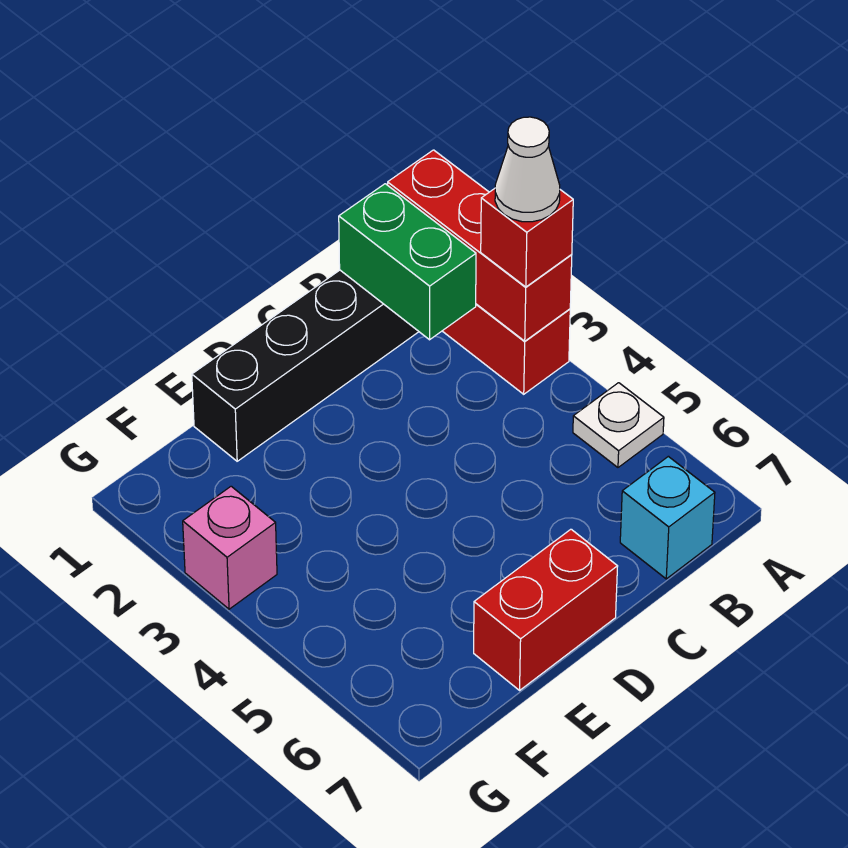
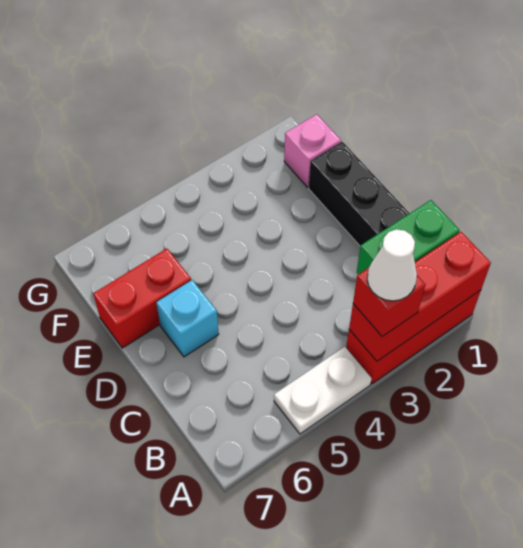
white 1x1 plate [573,383,664,467] -> white 1x2 plate [274,347,372,434]
cyan 1x1 brick [620,456,715,579] -> cyan 1x1 brick moved to [156,280,219,357]
red 1x2 brick [474,529,618,690] -> red 1x2 brick turned to [93,249,191,348]
pink 1x1 brick [183,486,277,609] -> pink 1x1 brick moved to [284,114,341,187]

